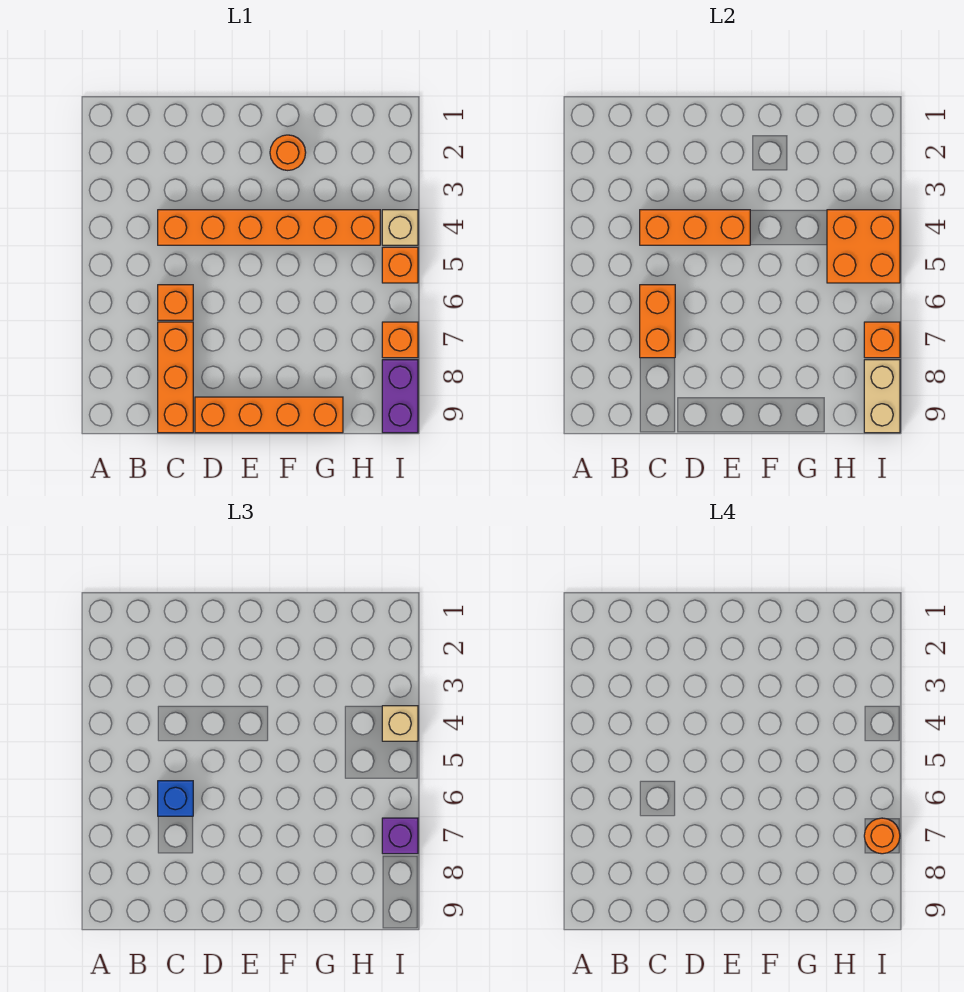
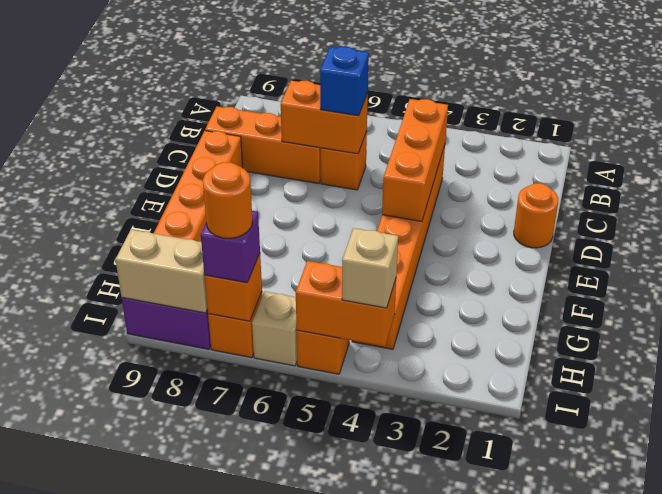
orange 1x1 round brick [270,135,306,170] -> orange 1x1 round brick moved to [514,183,558,248]
orange 2x2 brick [827,210,900,283] -> orange 1x2 brick [296,261,396,347]
tan 1x1 brick [382,210,418,245] -> tan 1x1 brick moved to [252,291,297,366]

